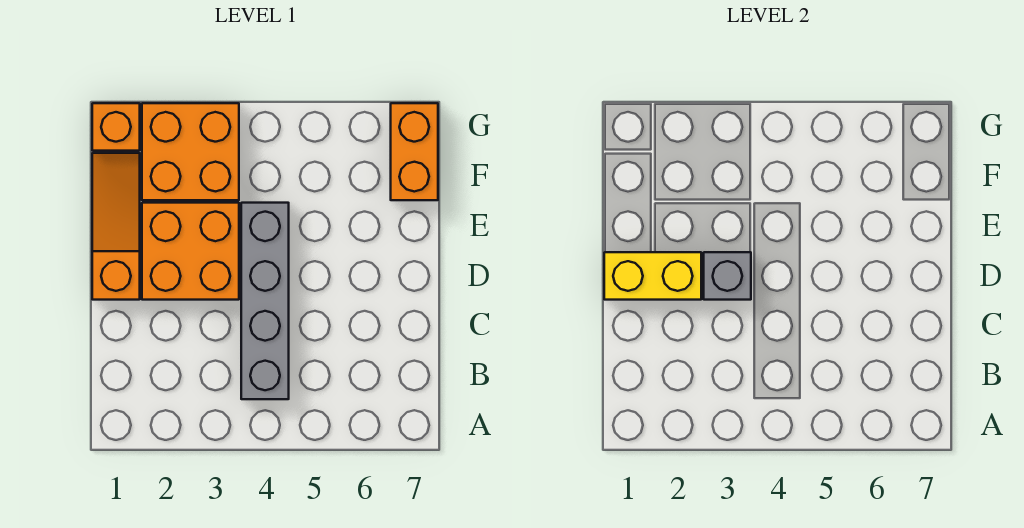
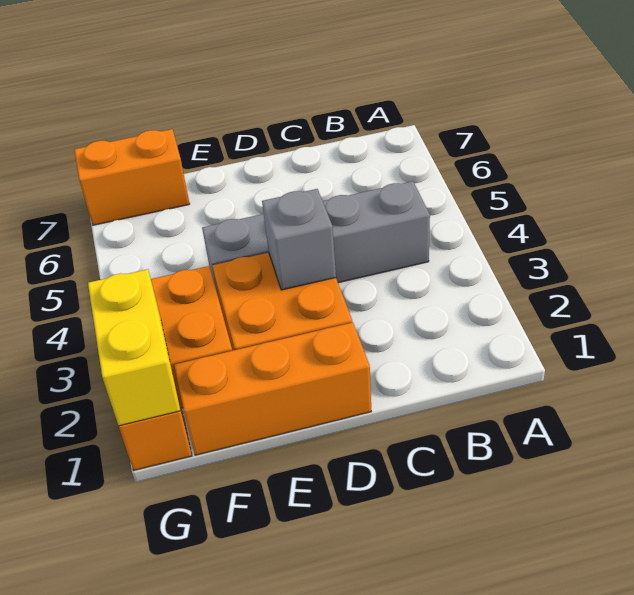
orange 1x3 slope [92,153,140,300] -> orange 1x3 brick [174,322,371,455]
yellow 1x2 brick [604,252,701,300] -> yellow 1x2 brick moved to [88,269,180,426]

